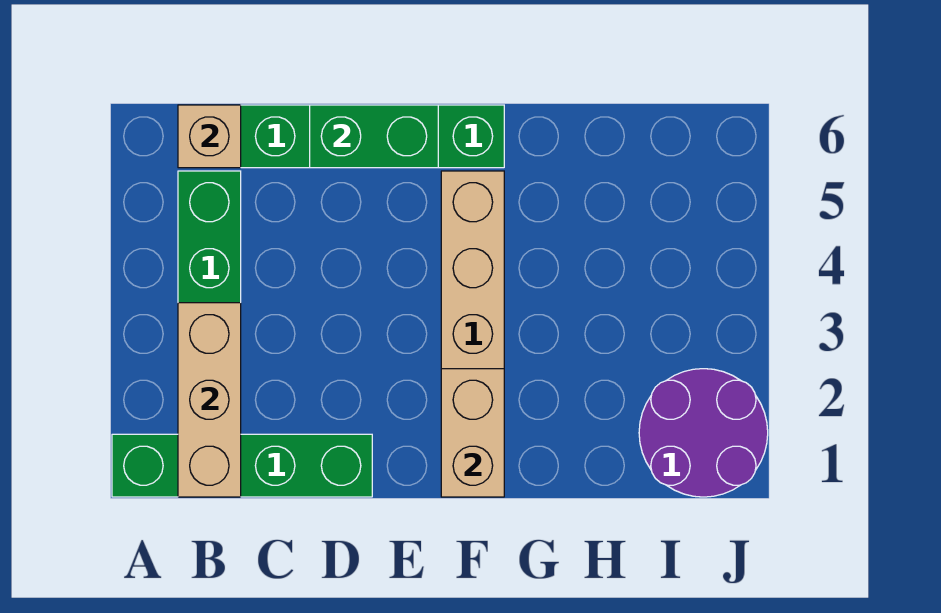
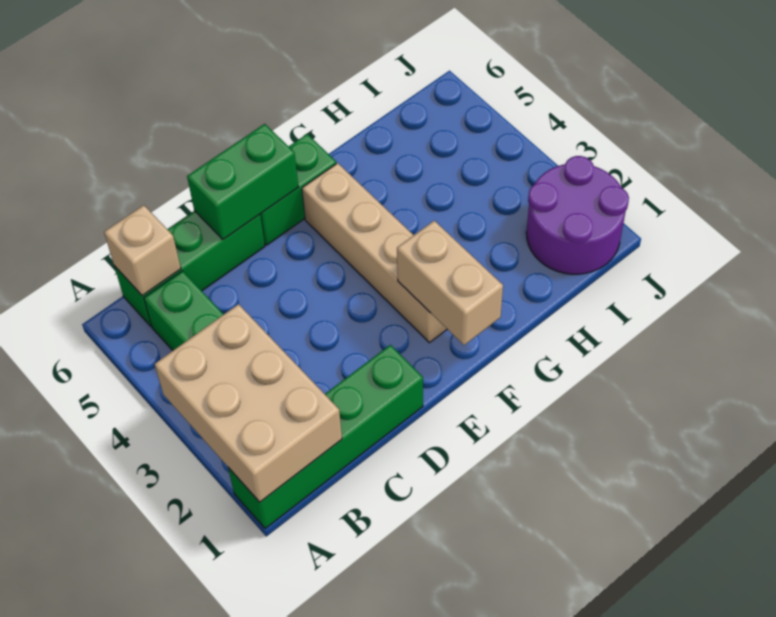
tan 1x3 brick [178,303,241,497] -> tan 2x3 brick [155,304,342,502]

